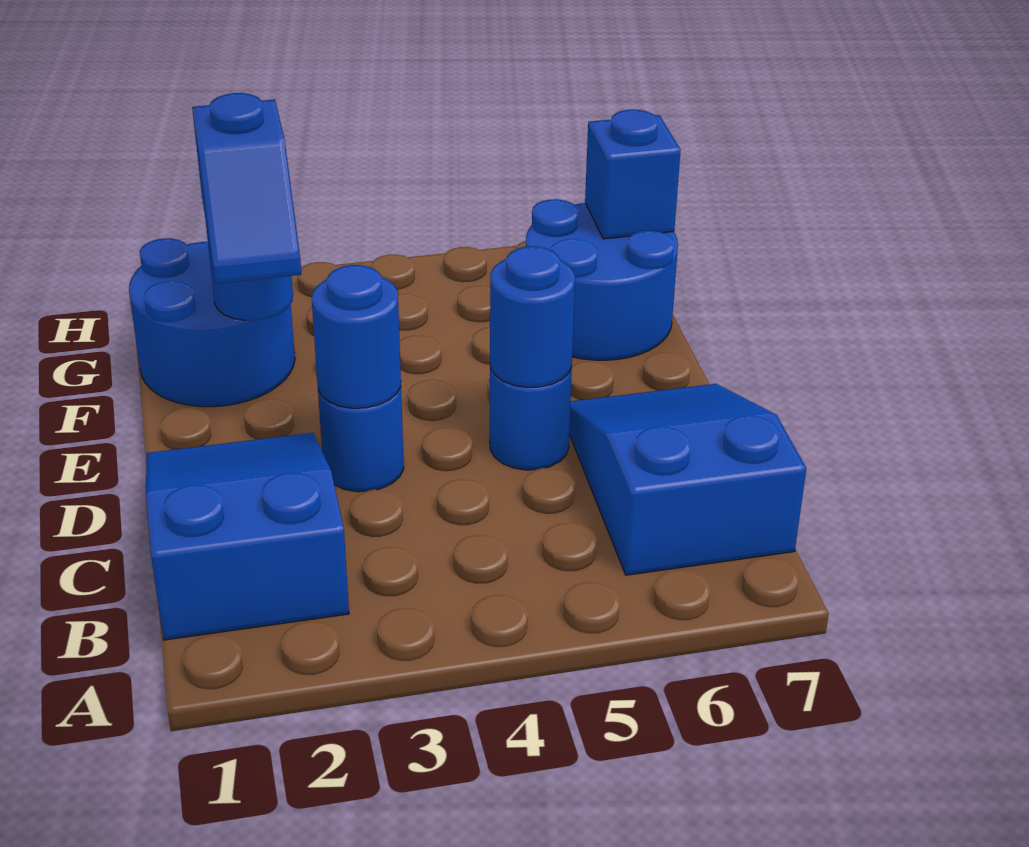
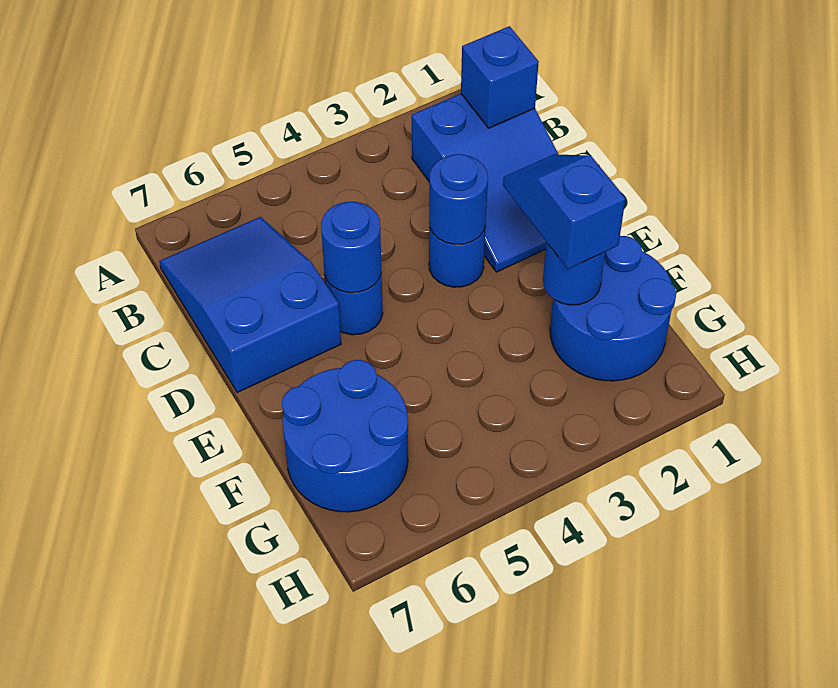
blue 2x3 slope [569,384,806,575] -> blue 2x3 slope turned to [160,217,341,393]
blue 1x1 brick [585,110,681,239] -> blue 1x1 brick moved to [461,26,539,128]

